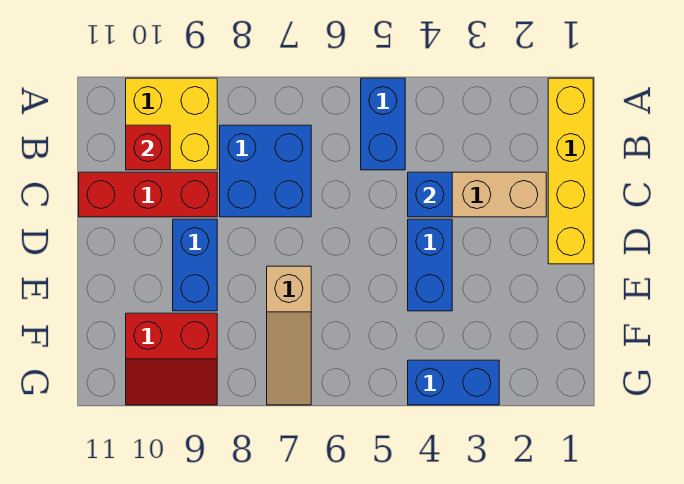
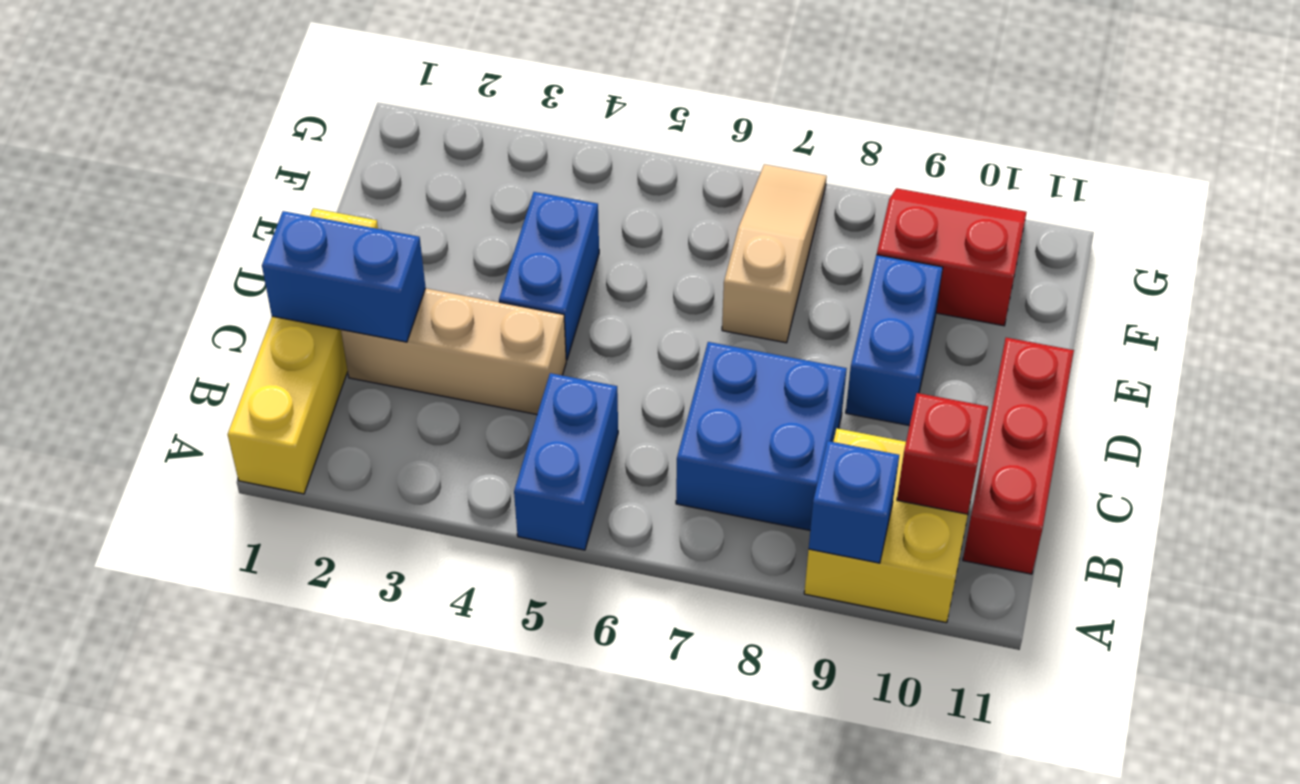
blue 1x1 brick [408,172,452,217] -> blue 1x1 brick moved to [809,441,899,563]
red 1x3 brick [79,172,217,217] -> red 1x3 brick turned to [963,338,1074,574]
blue 1x2 brick [408,360,499,405] -> blue 1x2 brick moved to [262,211,426,342]

